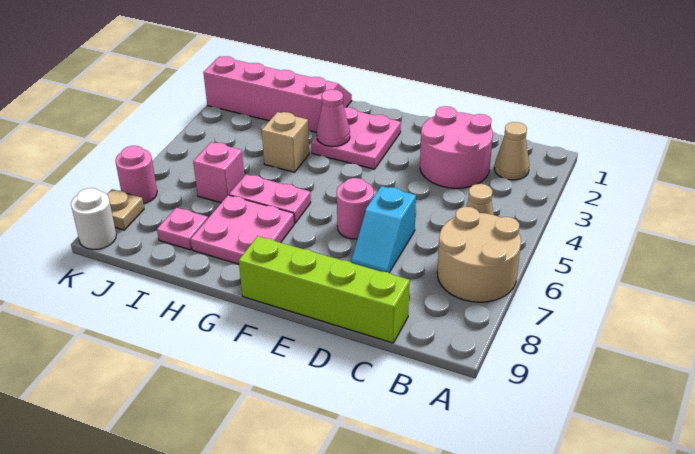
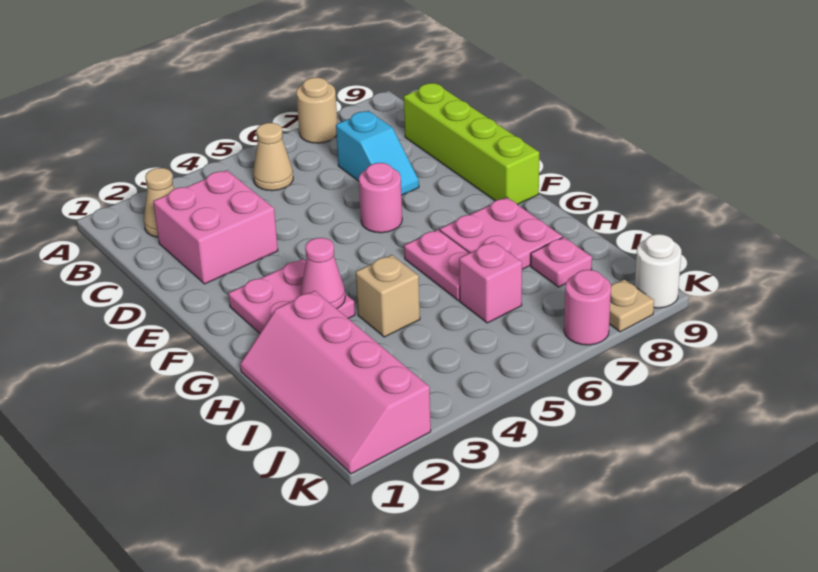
tan 2x2 round brick [437,207,521,302] -> tan 1x1 round brick [296,77,337,143]
pink 2x2 round brick [420,106,493,188] -> pink 2x2 brick [153,170,278,284]
cyan 1x2 slope [351,186,416,273] -> cyan 1x2 slope turned to [336,111,419,196]

